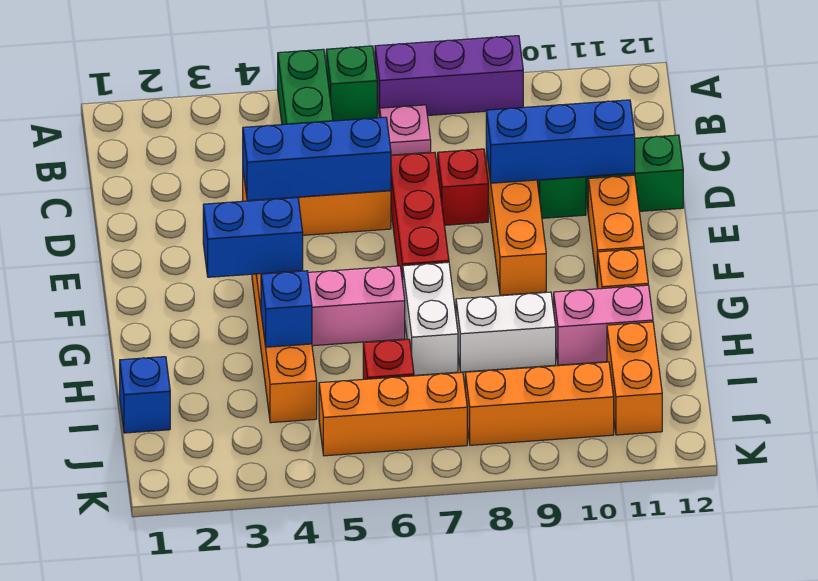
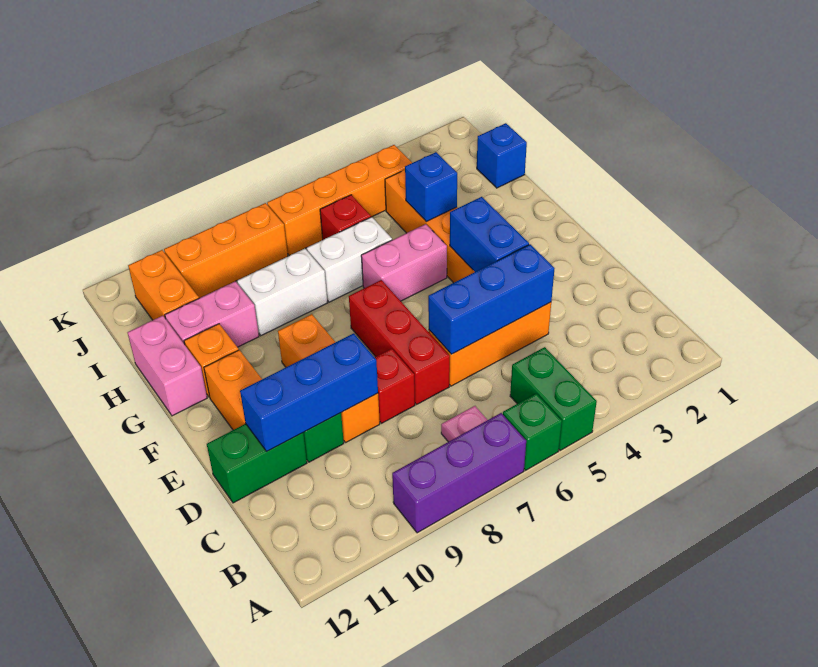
blue 1x2 brick [203,197,303,277] -> blue 1x2 brick turned to [450,197,529,272]
white 1x2 brick [403,262,458,375] -> white 1x2 brick turned to [307,217,392,302]
none -> pink 1x2 brick [128,316,207,416]
orange 1x3 brick [319,372,467,456] -> orange 1x4 brick [267,145,412,256]

